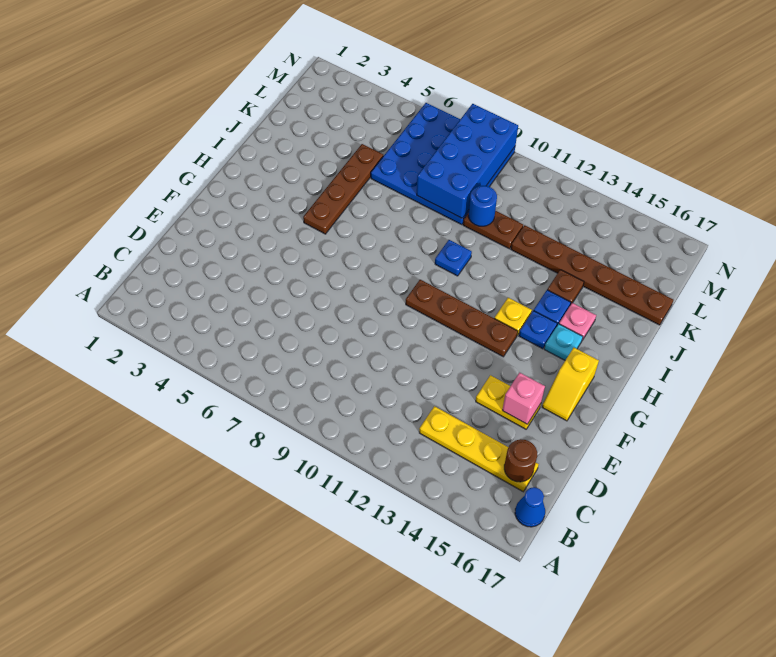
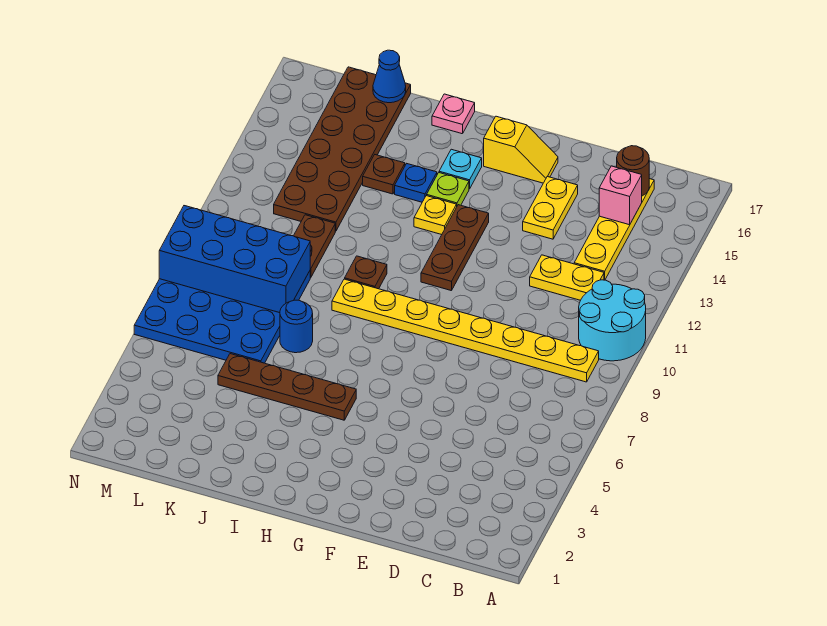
none -> cyan 2x2 round brick [579,280,646,361]
none -> yellow 1x8 plate [332,279,599,382]
blue 1x1 cone [515,487,545,527] -> blue 1x1 cone moved to [373,50,406,103]
none -> yellow 1x2 plate [530,255,604,300]
pink 1x1 brick [502,373,545,424] -> pink 1x1 brick moved to [599,166,642,225]
brown 1x4 plate [406,280,518,357] -> brown 1x3 plate [421,205,489,291]
blue 1x1 plate [519,311,557,349] -> lime 1x1 plate [427,173,469,206]
blue 1x1 plate [435,240,472,276] -> brown 1x1 plate [345,256,387,289]
pink 1x1 plate [559,303,596,340] -> pink 1x1 plate moved to [432,94,475,134]
blue 1x1 round brick [469,186,497,226] -> blue 1x1 round brick moved to [280,300,313,353]
brown 1x6 plate [511,225,673,325] -> brown 2x6 plate [274,67,411,231]

